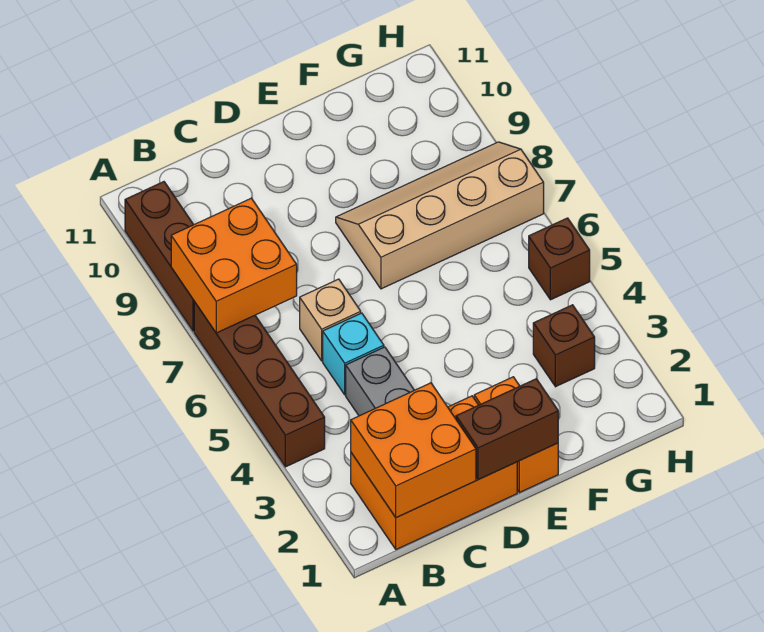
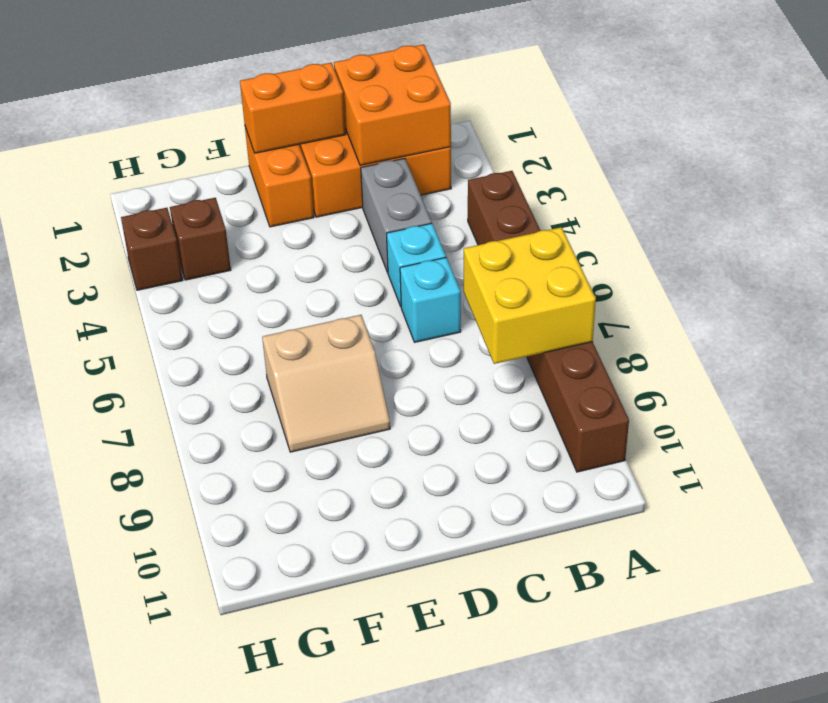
orange 2x2 brick [171,198,297,333] -> yellow 2x2 brick [464,227,596,364]
tan 1x1 brick [300,279,361,361] -> cyan 1x1 brick [400,258,461,342]
brown 1x2 brick [456,379,558,480] -> orange 1x2 brick [240,63,346,153]
tan 2x4 slope [336,142,544,289] -> tan 2x2 slope [262,315,390,452]
brown 1x1 brick [529,218,590,300] -> brown 1x1 brick moved to [121,208,183,290]

